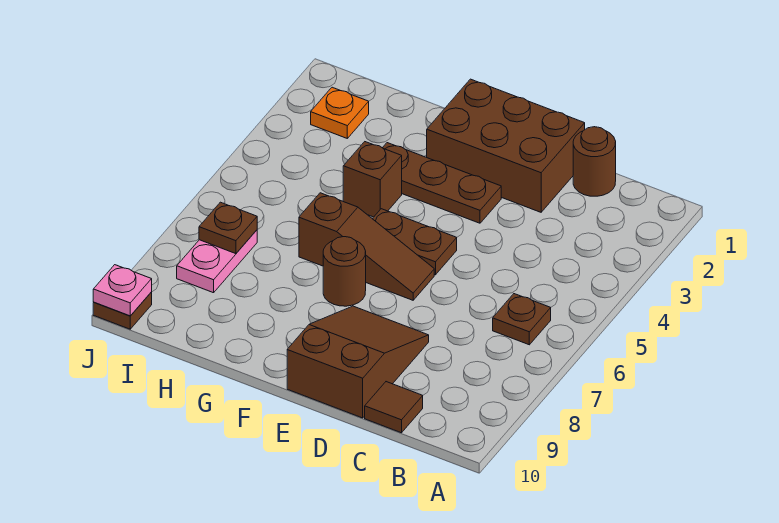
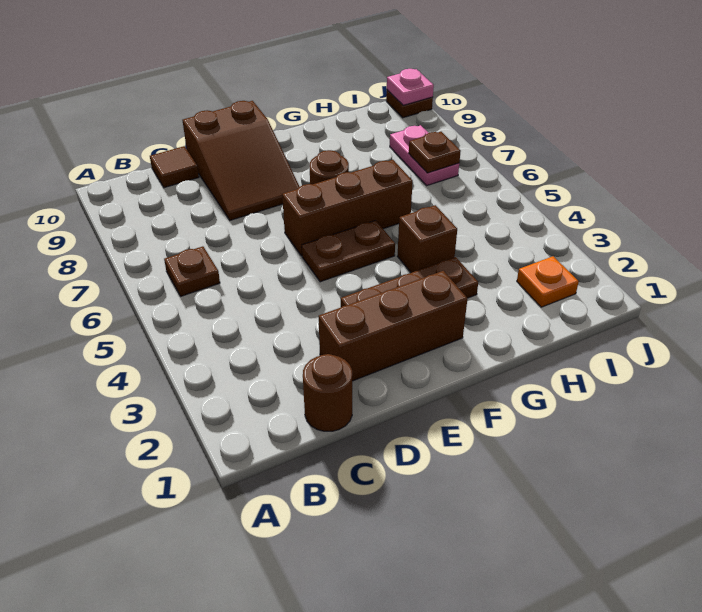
brown 2x3 brick [427,79,585,212] -> brown 1x3 brick [319,271,467,381]
brown 1x3 slope [299,193,434,300] -> brown 1x3 brick [282,160,413,256]

